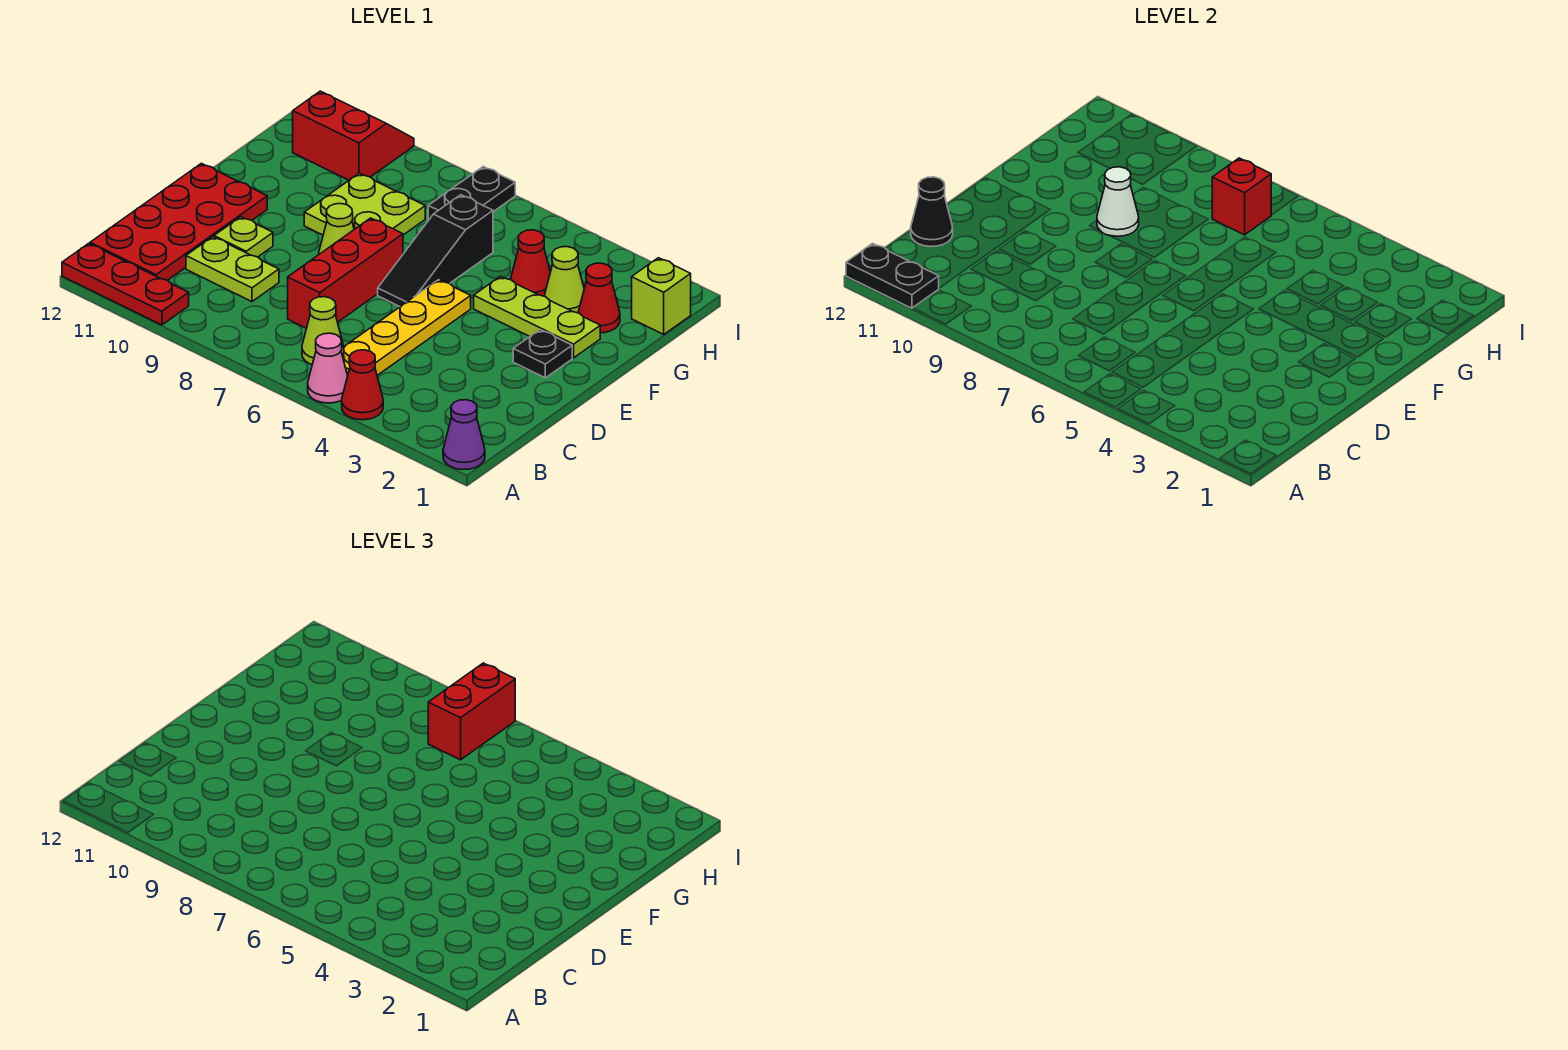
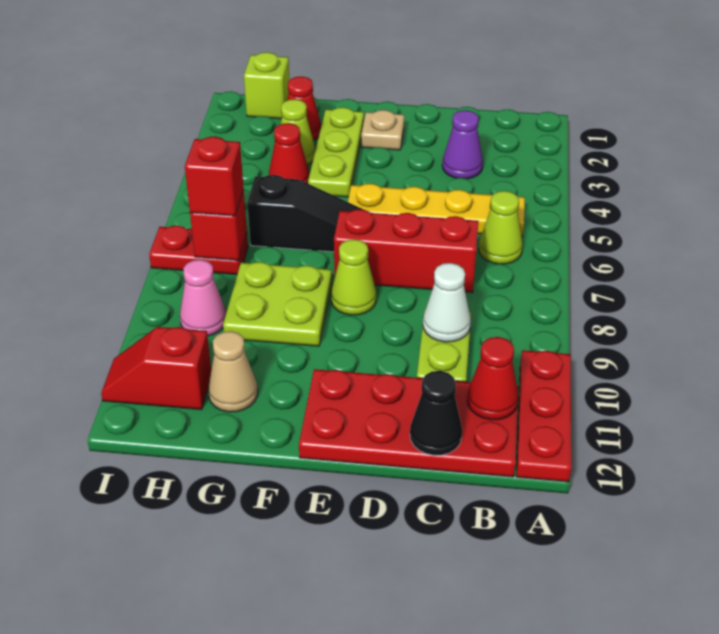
purple 1x1 cone [443,400,485,470] -> purple 1x1 cone moved to [442,110,483,179]
red 1x1 cone [342,350,383,420] -> red 1x1 cone moved to [467,337,518,420]
pink 1x1 cone [308,333,348,403] -> pink 1x1 cone moved to [180,260,226,336]
black 1x2 plate [846,243,939,308] -> none
lime 1x1 plate [214,217,273,257] -> none
black 1x1 plate [513,330,572,378] -> tan 1x1 plate [361,110,404,150]
white 1x1 cone [1097,167,1139,236] -> white 1x1 cone moved to [423,263,471,342]
none -> tan 1x1 cone [208,331,258,412]
black 1x2 plate [428,167,515,219] -> red 1x2 plate [149,226,248,275]
red 1x2 brick [428,663,515,760] -> red 1x1 brick [185,137,244,216]
red 2x2 slope [293,91,414,180] -> red 1x2 slope [101,327,211,410]

